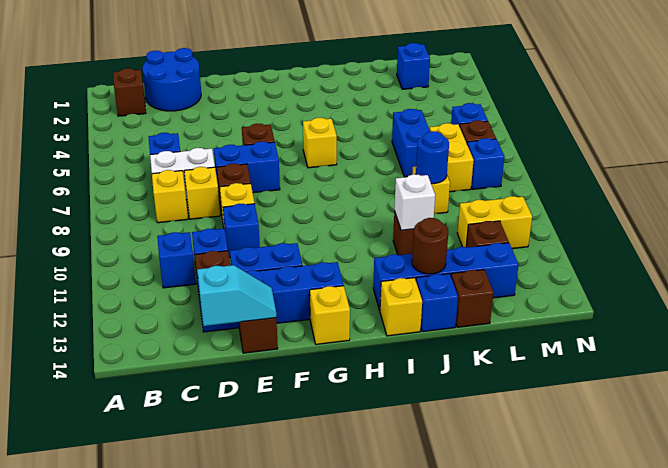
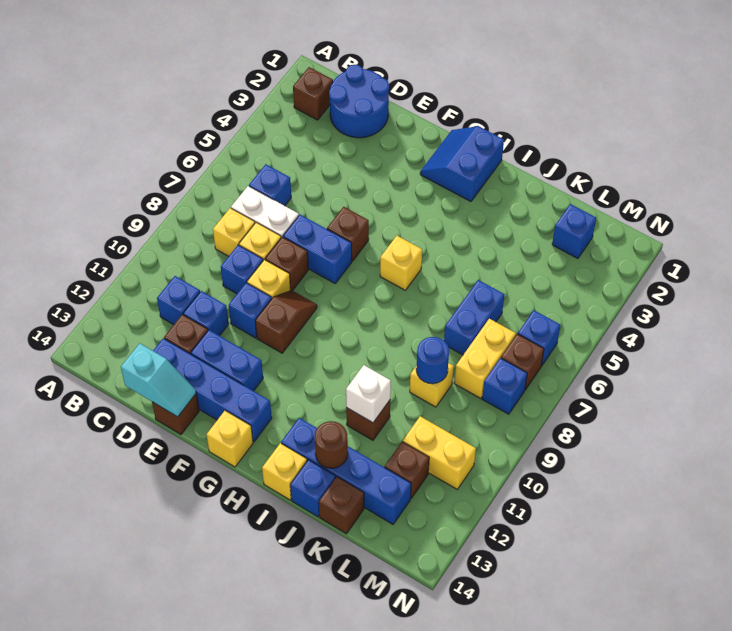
none -> blue 1x1 brick [221,245,263,294]
none -> brown 1x2 slope [255,290,317,353]
none -> blue 2x2 slope [420,126,504,202]

